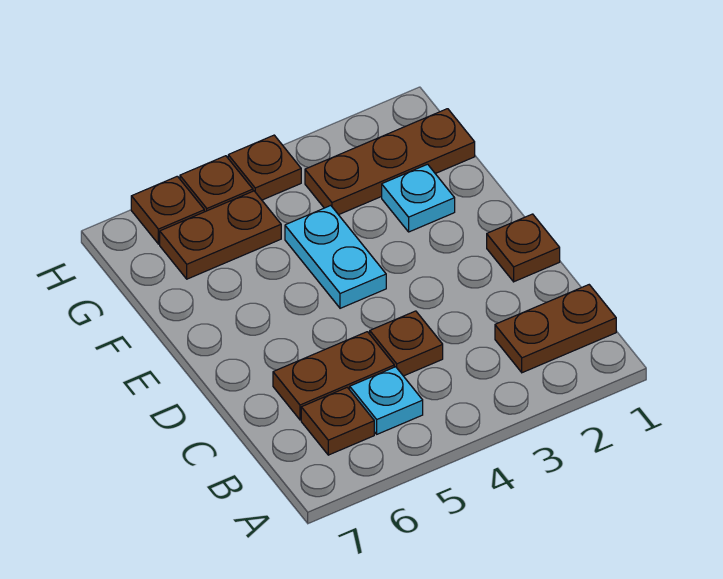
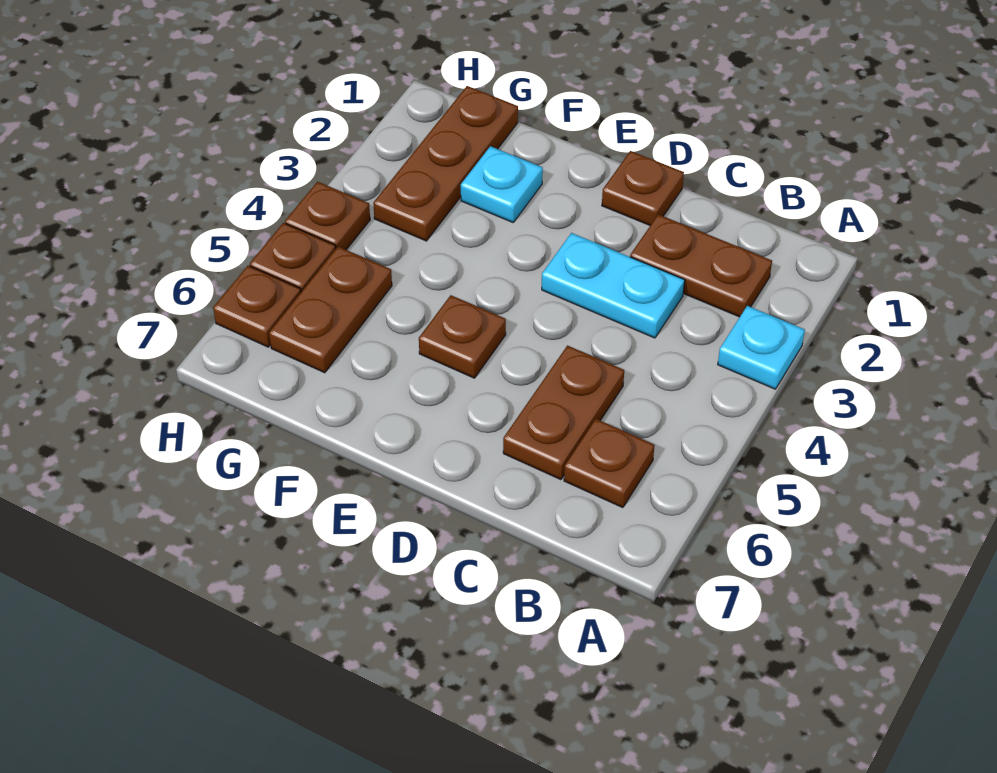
brown 1x2 plate [495,285,616,373] -> brown 1x2 plate turned to [630,214,772,317]
cyan 1x1 plate [350,367,423,434] -> cyan 1x1 plate moved to [718,306,805,389]
brown 1x1 plate [370,311,443,376] -> brown 1x1 plate moved to [419,295,506,378]
cyan 1x2 plate [285,206,386,308] -> cyan 1x2 plate moved to [542,233,685,338]

